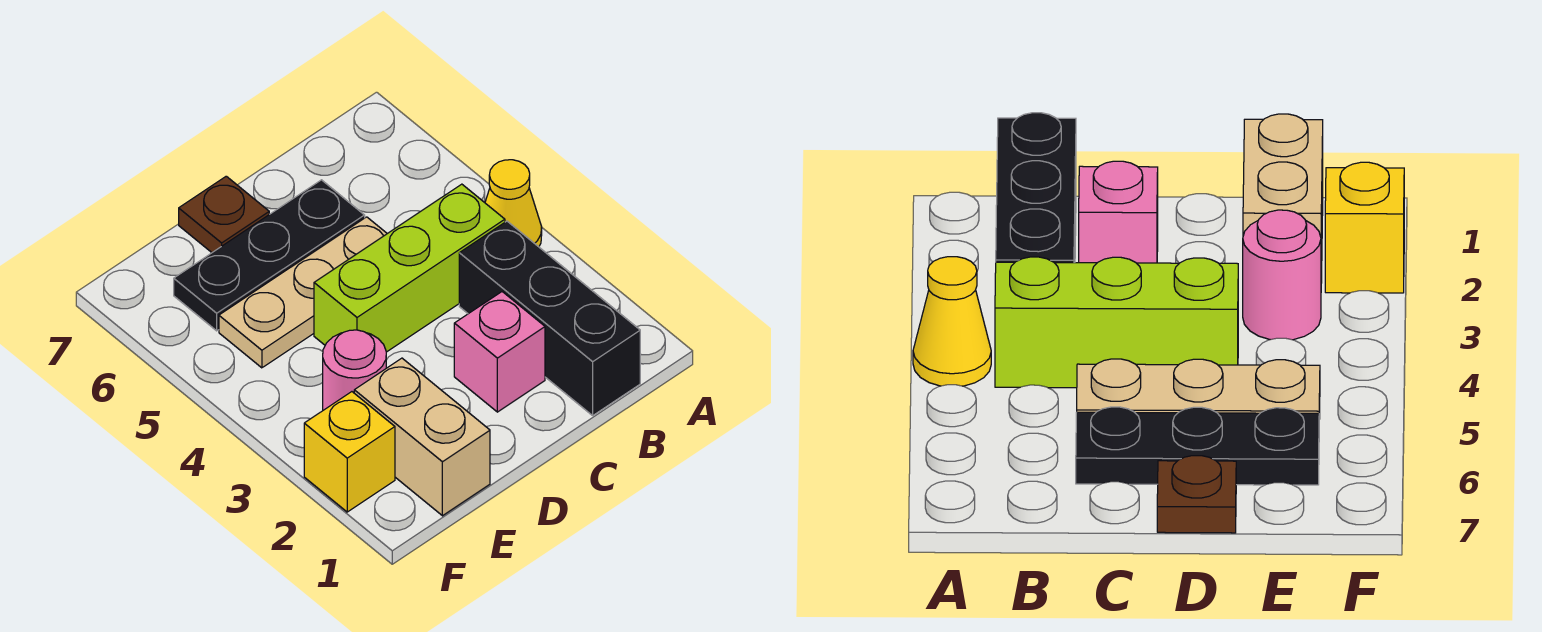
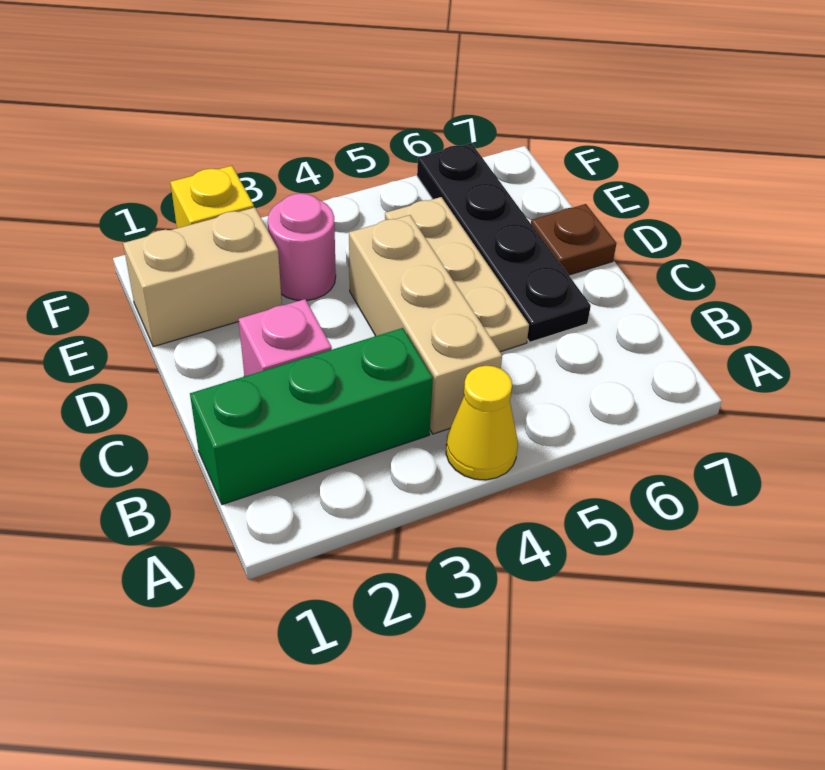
black 1x3 brick [459,221,640,415] -> green 1x3 brick [190,328,433,505]
lime 1x3 brick [314,184,505,352] -> tan 1x3 brick [349,215,502,434]
black 1x3 plate [174,180,365,331] -> black 1x4 plate [417,143,591,342]

